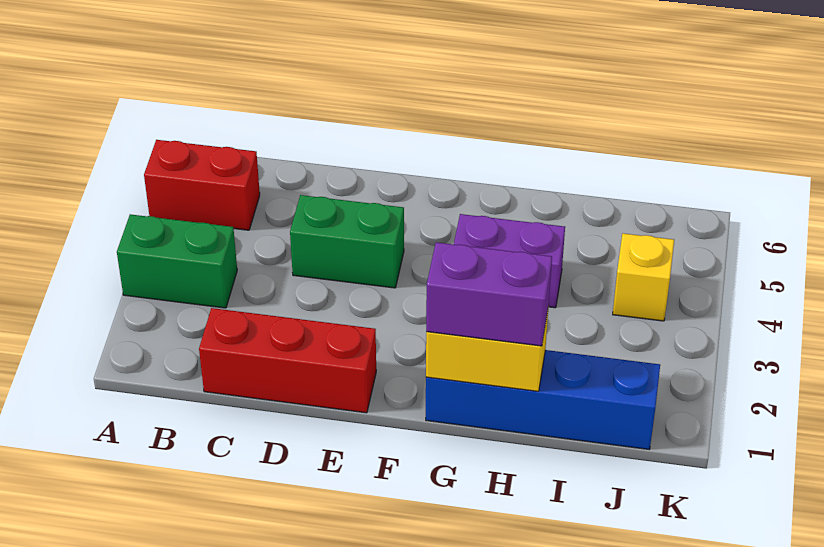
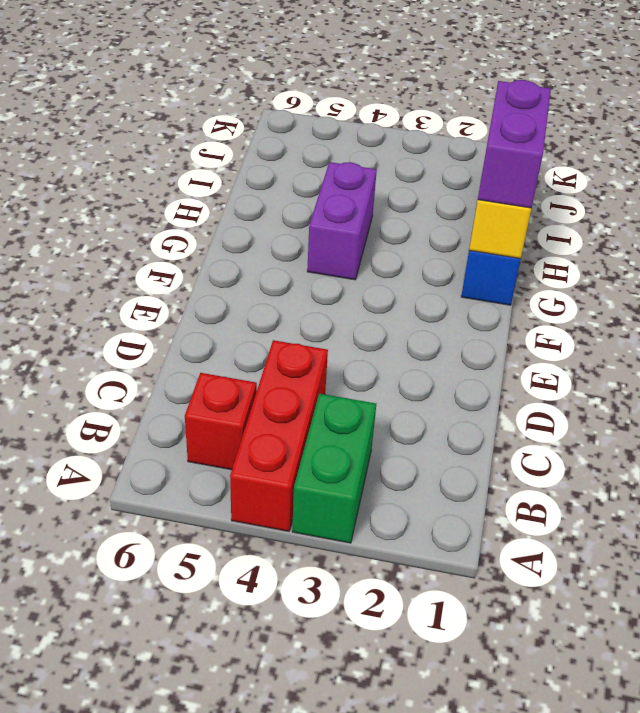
red 1x2 brick [144,140,260,230] -> red 1x1 brick [185,373,257,470]
red 1x3 brick [199,308,376,413] -> red 1x3 brick moved to [230,340,328,531]
green 1x2 brick [290,195,404,288] -> none
yellow 1x1 brick [613,233,674,321] -> none

